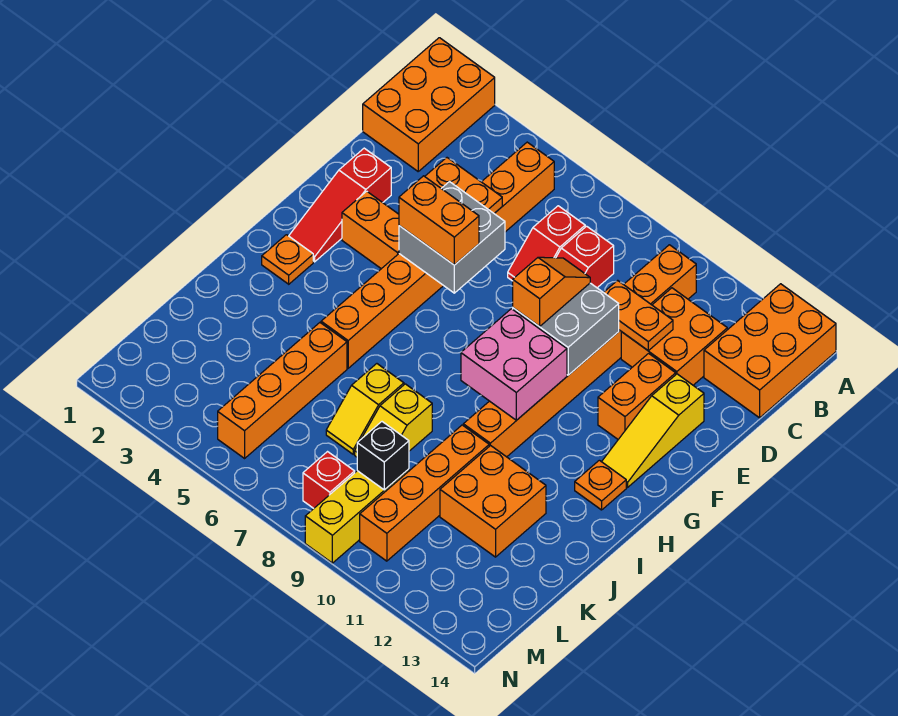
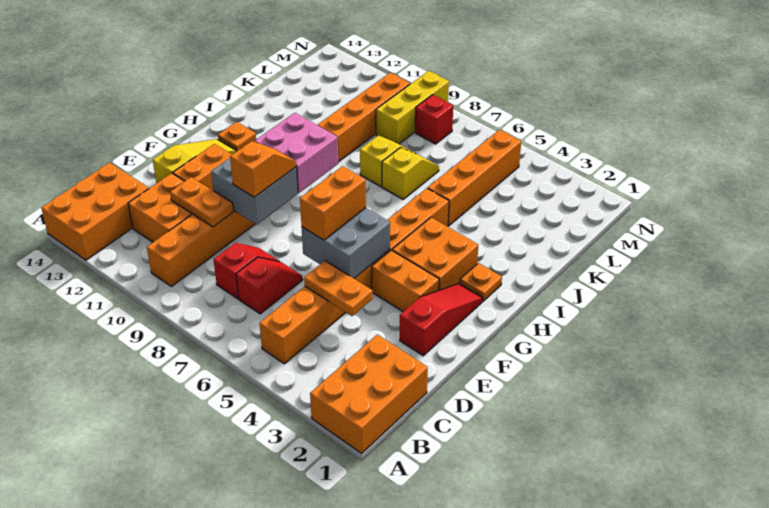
orange 1x2 slope [513,257,590,327] -> orange 1x2 slope turned to [230,141,296,197]
orange 1x2 brick [399,176,479,265] -> orange 1x2 brick turned to [300,166,366,240]
orange 2x2 brick [440,445,546,557] -> orange 2x2 brick moved to [392,217,478,290]
black 1x1 brick [357,422,409,490] -> none

